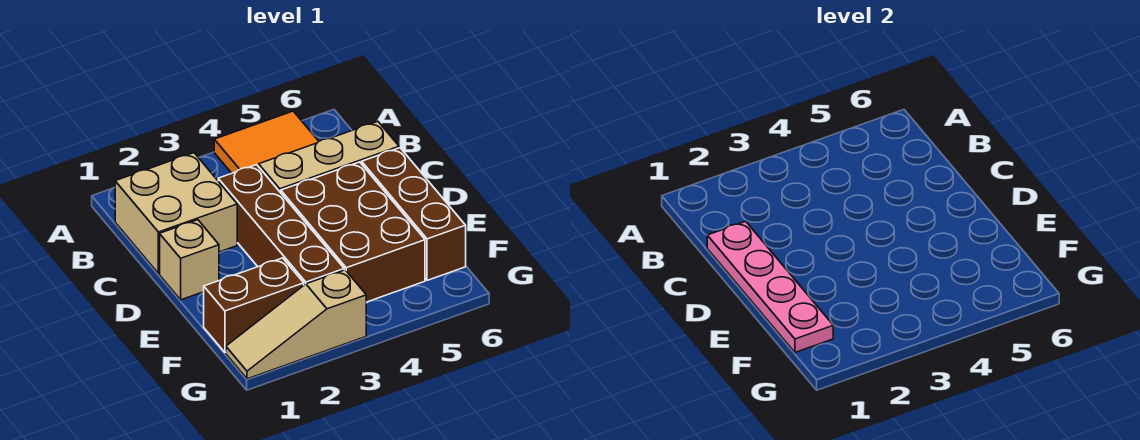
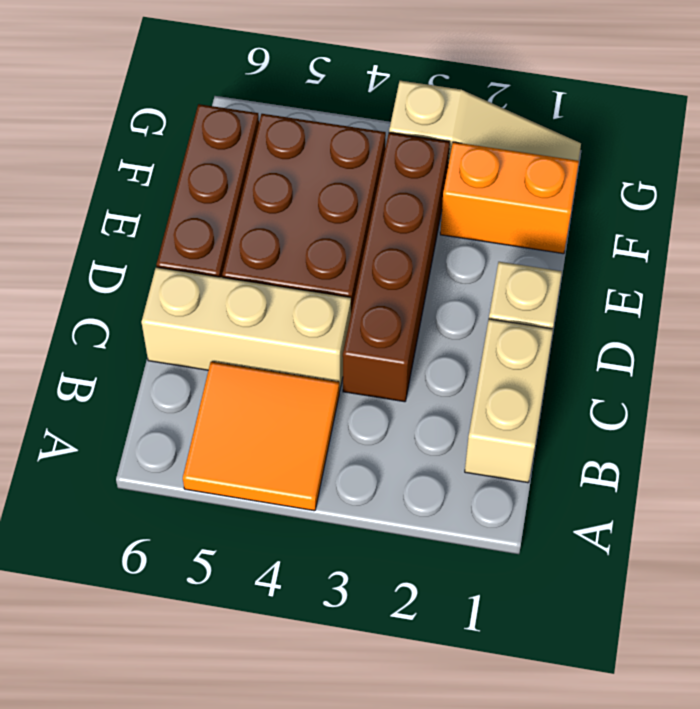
tan 2x2 brick [115,153,237,274] -> tan 1x2 brick [465,319,553,483]
pink 1x4 plate [707,221,833,352] -> none
brown 1x2 brick [204,258,304,352] -> orange 1x2 brick [440,142,579,254]

